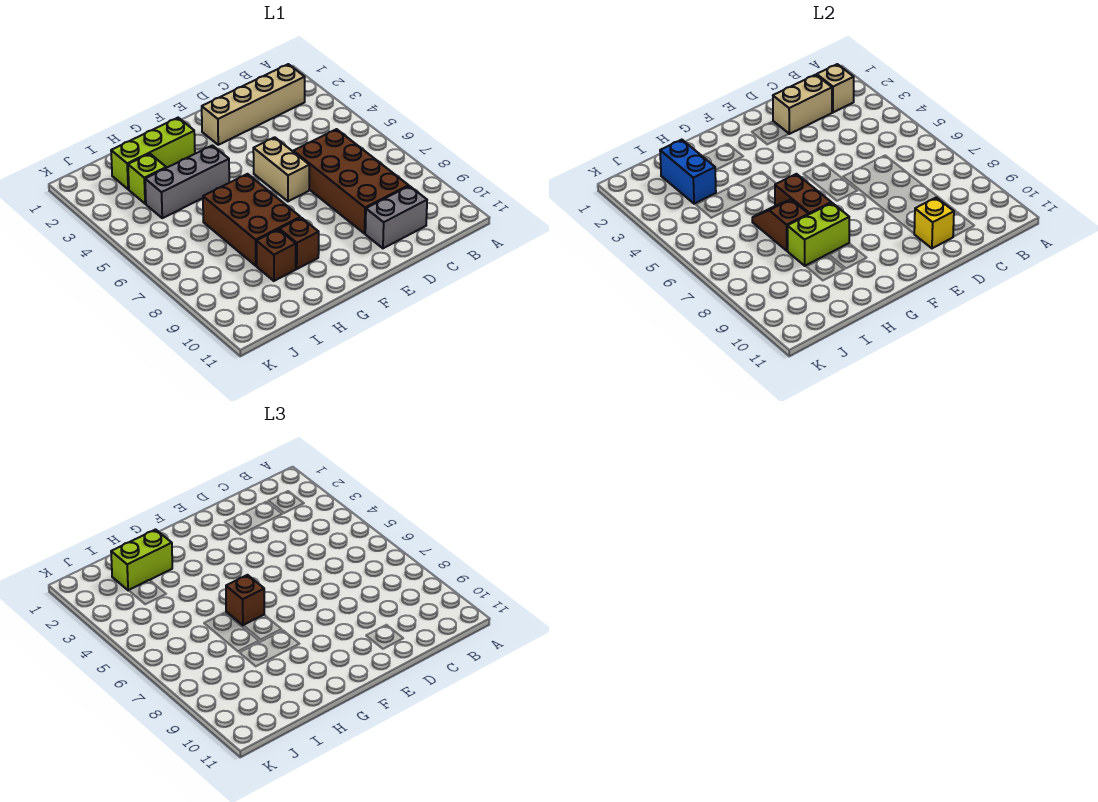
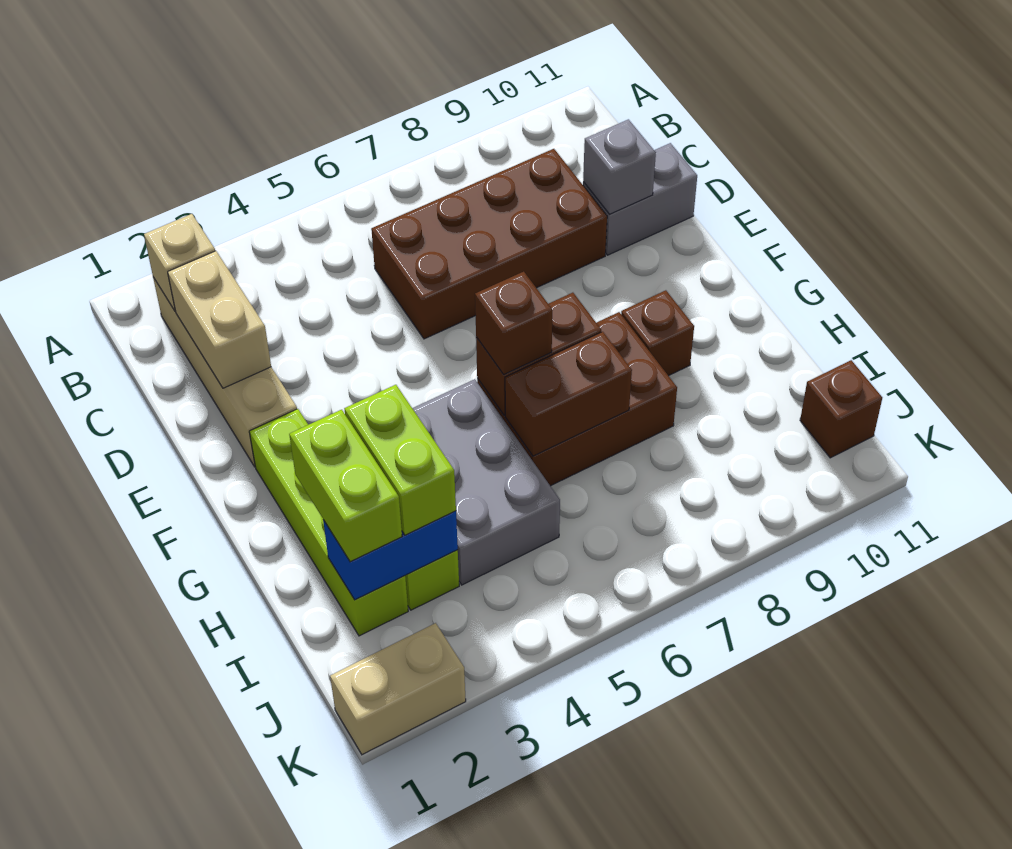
grey 1x2 brick [365,186,427,248] -> grey 1x2 brick turned to [583,143,697,255]
yellow 1x1 brick [914,197,954,248] -> grey 1x1 brick [583,119,656,214]
tan 1x2 brick [253,137,309,201] -> tan 1x2 brick moved to [330,623,466,755]
lime 1x3 brick [111,118,195,189] -> lime 1x4 brick [249,409,408,636]
grey 1x3 brick [145,145,229,218] -> grey 2x3 brick [412,379,560,585]
lime 1x2 brick [787,203,849,266] -> lime 1x2 brick moved to [344,385,456,535]
brown 1x2 slope [752,200,809,251] -> brown 1x2 brick [505,332,632,456]
brown 1x1 brick [257,229,296,281] -> brown 1x1 brick moved to [800,360,882,458]

